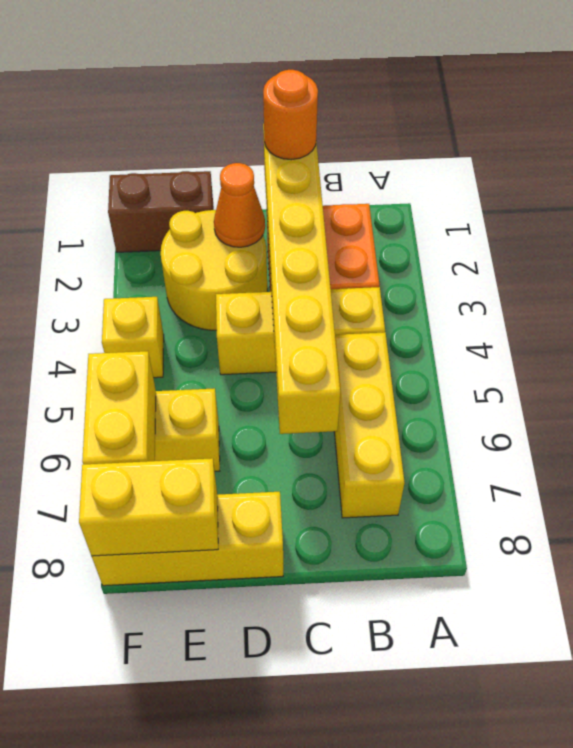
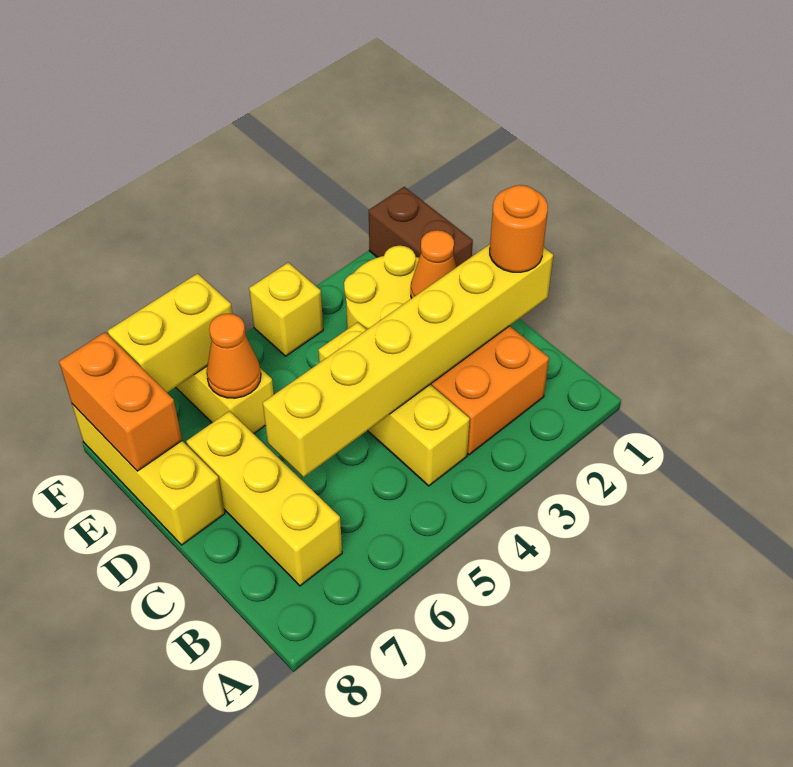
yellow 1x3 brick [334,332,405,518] -> yellow 1x3 brick turned to [186,411,342,586]
none -> orange 1x1 cone [206,314,261,398]
yellow 1x2 brick [79,458,218,556] -> orange 1x2 brick [59,332,182,471]

